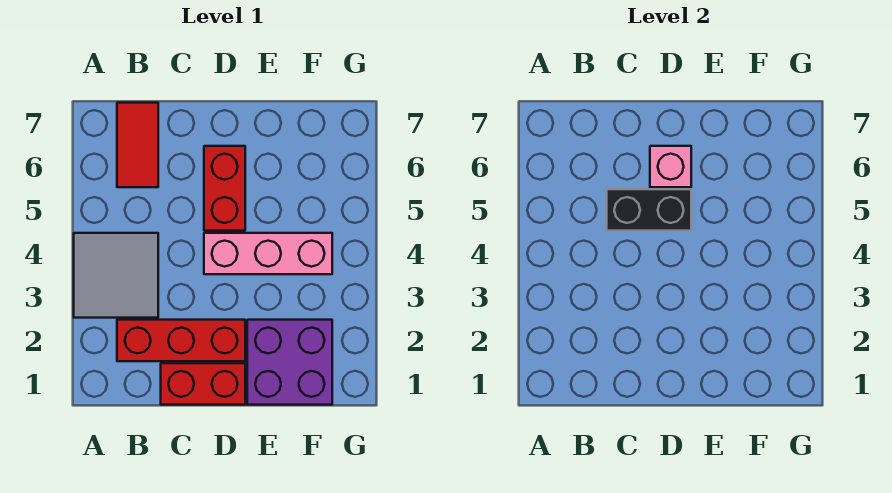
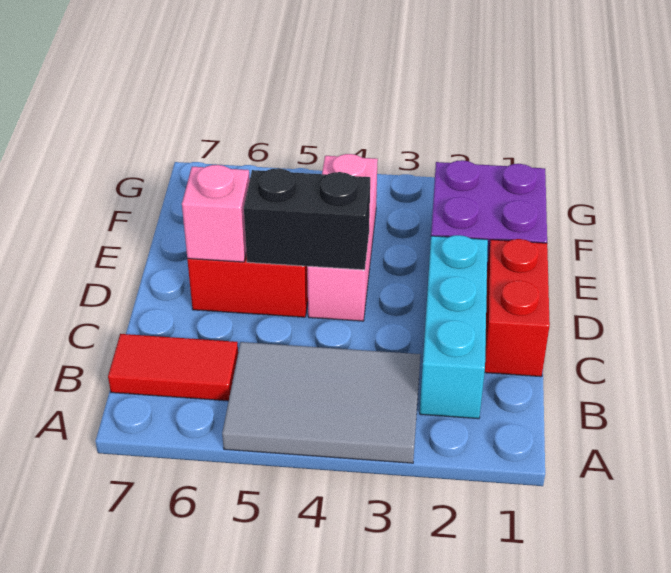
grey 2x2 tile [74,233,158,318] -> grey 2x3 tile [222,342,420,463]
red 1x3 brick [117,320,245,361] -> cyan 1x3 brick [420,235,488,419]
black 1x2 brick [607,189,691,231] -> black 1x2 brick turned to [244,168,370,270]

